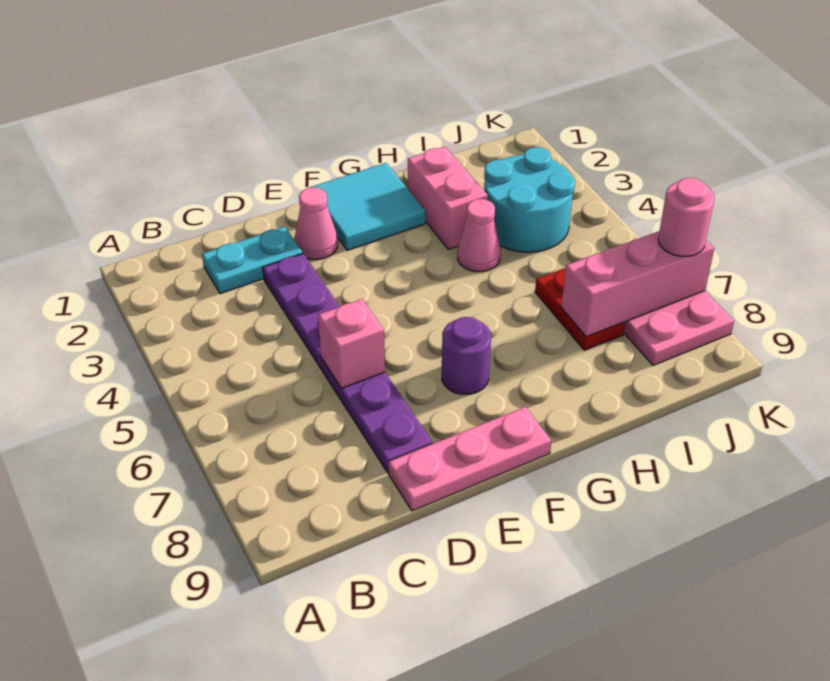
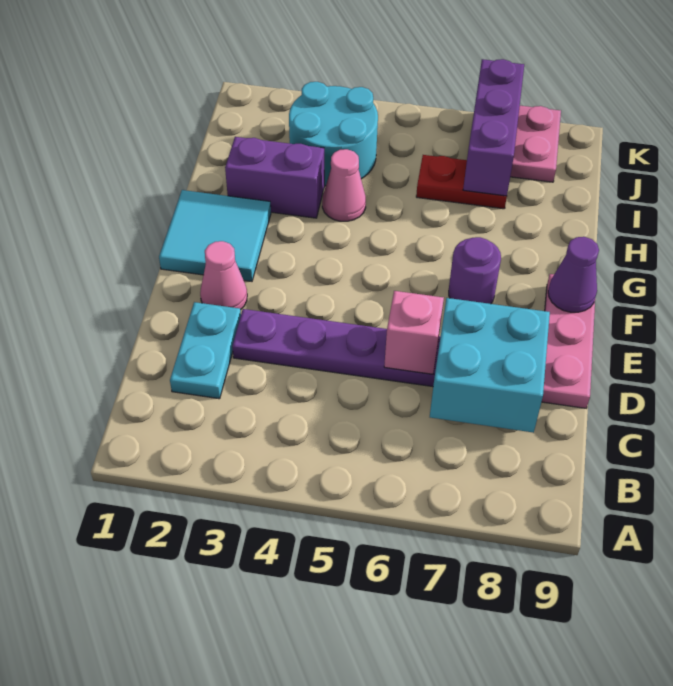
none -> cyan 2x2 brick [430,298,550,433]
none -> purple 1x1 cone [548,237,599,312]
pink 1x2 brick [408,147,488,249] -> purple 1x2 brick [225,137,324,218]
pink 1x3 brick [561,231,714,337] -> purple 1x3 brick [463,59,524,196]
pink 1x1 round brick [658,178,715,256] -> none

